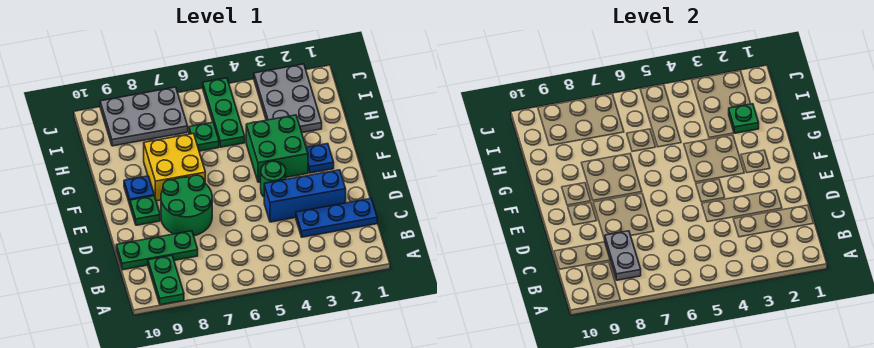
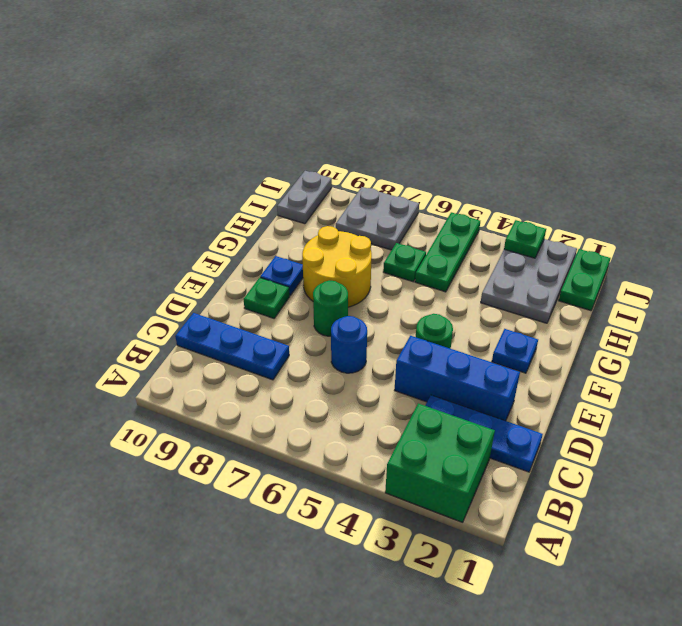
green 1x2 plate [148,255,184,305] -> green 1x2 plate moved to [559,249,611,311]
grey 1x2 plate [605,231,641,280] -> grey 1x2 plate moved to [277,171,332,224]
green 1x3 plate [116,231,198,270] -> blue 1x3 plate [175,313,289,380]
none -> blue 1x1 round brick [331,316,367,373]
green 2x2 round brick [161,175,212,236] -> green 1x1 round brick [313,280,348,336]
green 2x2 brick [246,115,308,182] -> green 2x2 brick moved to [385,403,495,522]
yellow 2x2 brick [144,134,205,201] -> yellow 2x2 round brick [302,226,372,307]
green 1x1 plate [729,104,759,133] -> green 1x1 plate moved to [504,220,546,258]
grey 2x3 plate [100,87,188,146] -> grey 2x2 plate [336,187,419,250]

